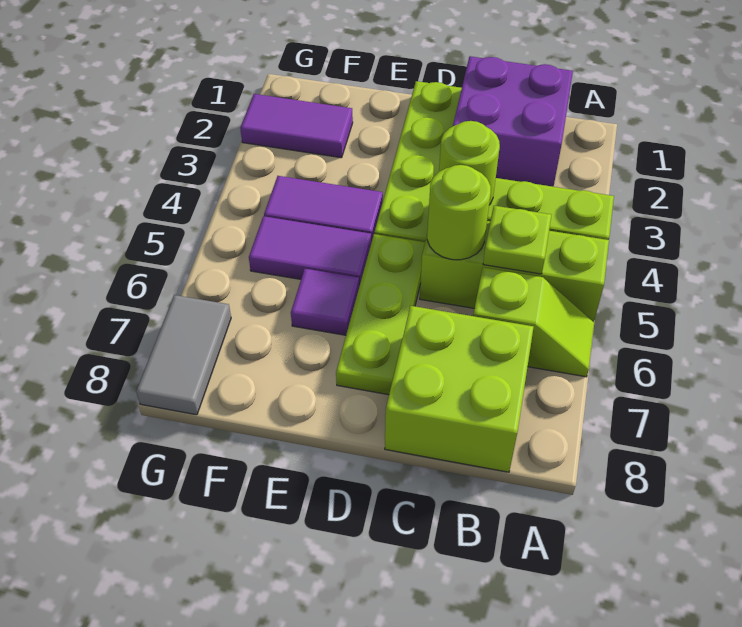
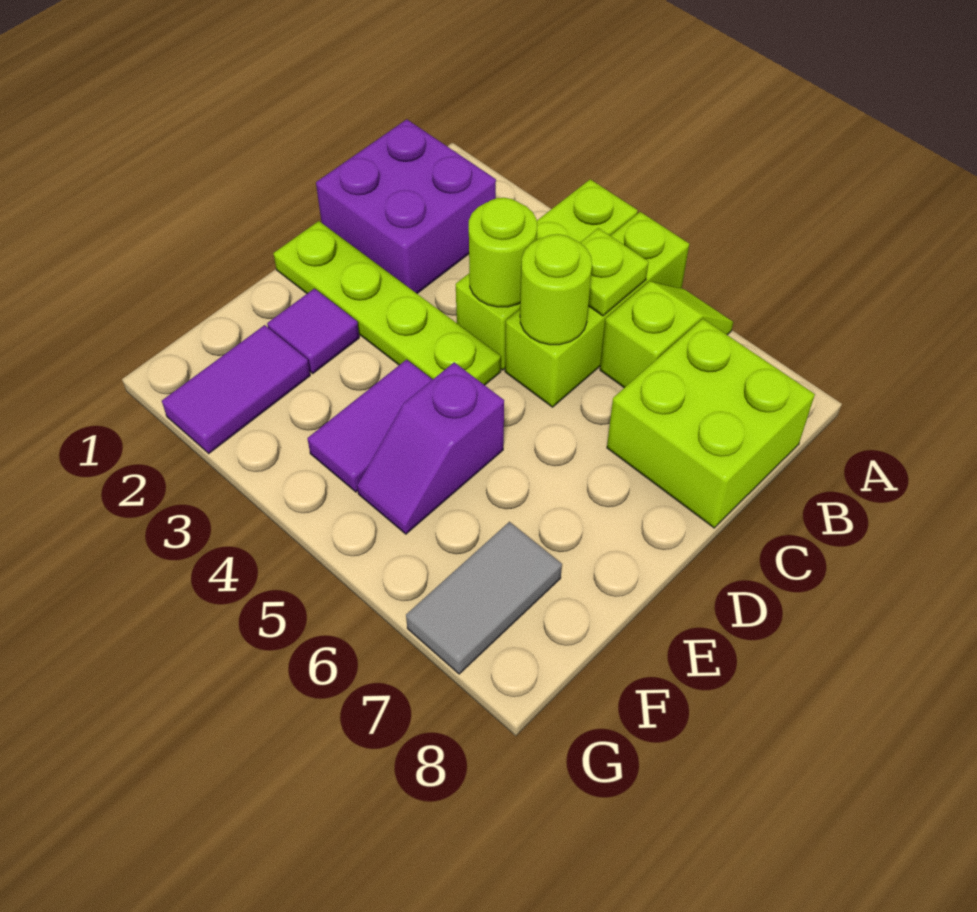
lime 1x3 plate [336,234,425,395] -> none
purple 1x2 tile [249,216,371,286] -> purple 1x2 slope [357,362,504,534]
purple 1x1 tile [291,269,359,335] -> purple 1x1 tile moved to [267,289,359,374]
grey 1x2 tile [136,295,231,415] -> grey 1x2 tile turned to [406,522,562,674]

